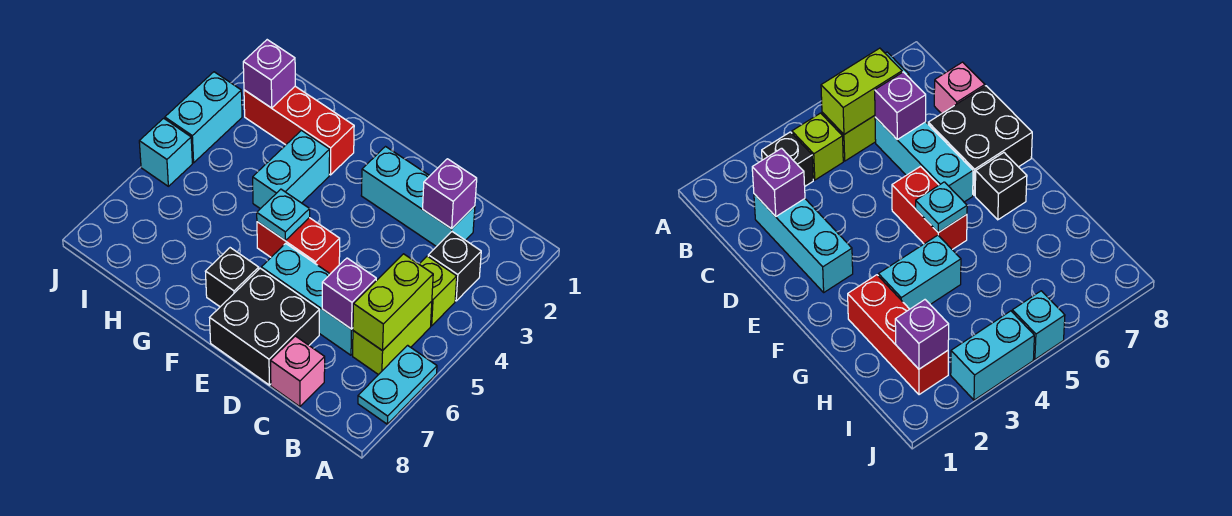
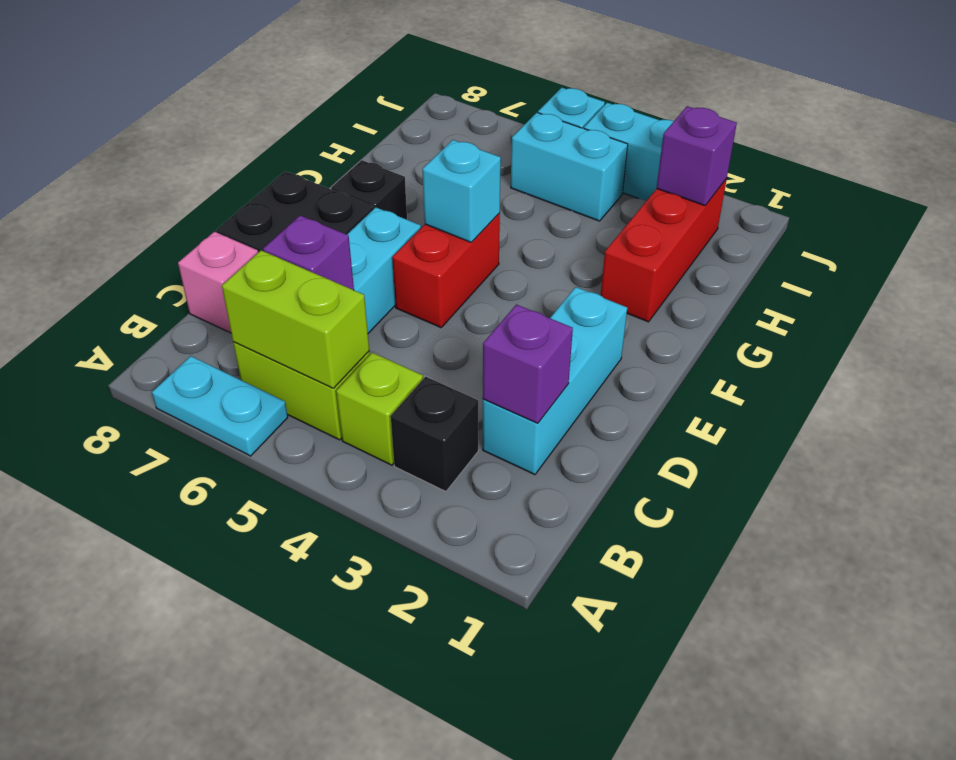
cyan 1x1 plate [257,189,310,240] -> cyan 1x1 brick [423,140,501,242]
cyan 1x2 brick [253,130,330,209] -> cyan 1x2 brick moved to [511,113,628,221]

